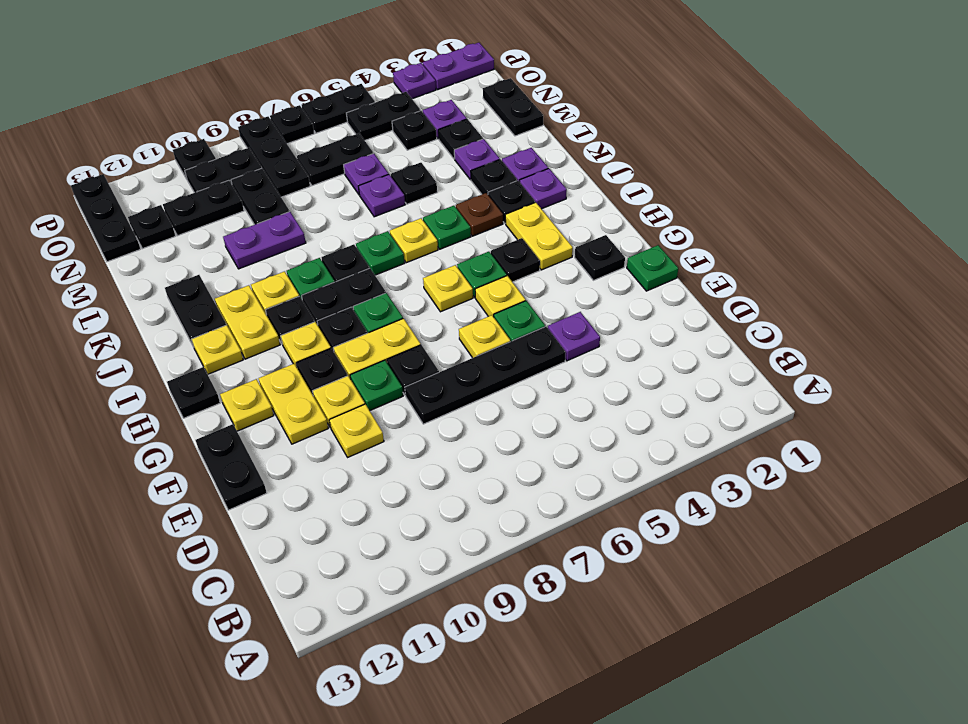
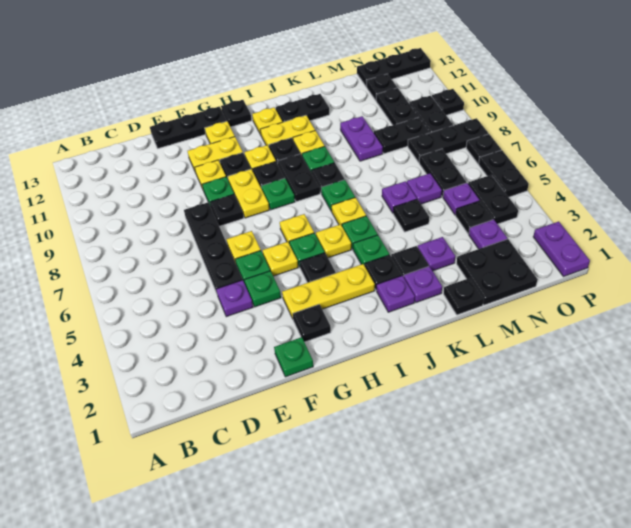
yellow 1x1 plate [329,404,384,457] -> yellow 1x1 plate moved to [316,224,351,258]
black 1x2 plate [196,424,267,510] -> black 1x3 plate [150,106,227,148]
none -> green 1x1 plate [244,271,281,307]
yellow 1x2 plate [505,202,573,270] -> yellow 1x3 plate [282,264,375,318]
brown 1x1 plate [456,193,503,236] -> green 1x1 plate [353,235,389,266]
black 1x2 plate [483,78,543,136] -> black 2x2 plate [457,239,538,305]
black 1x1 plate [438,119,483,159] -> black 1x1 plate moved to [444,278,484,315]
purple 1x1 plate [393,63,436,99] -> purple 1x1 plate moved to [443,183,480,215]

